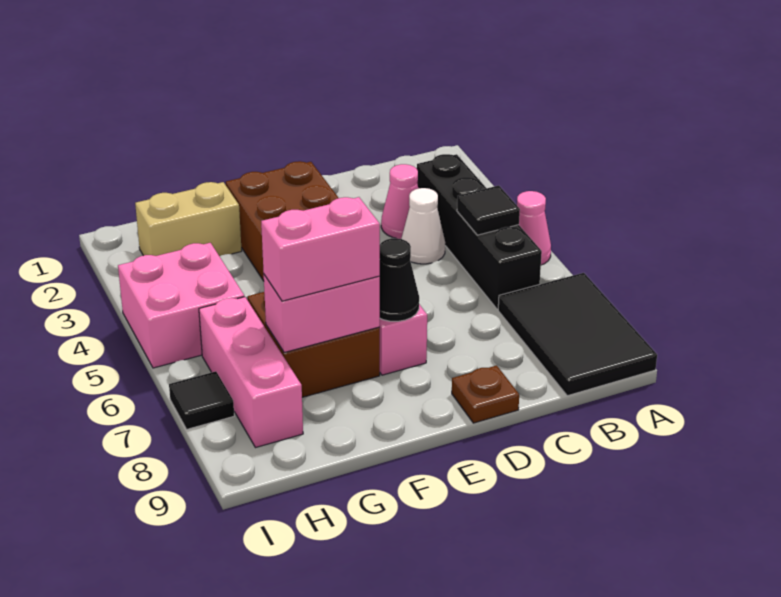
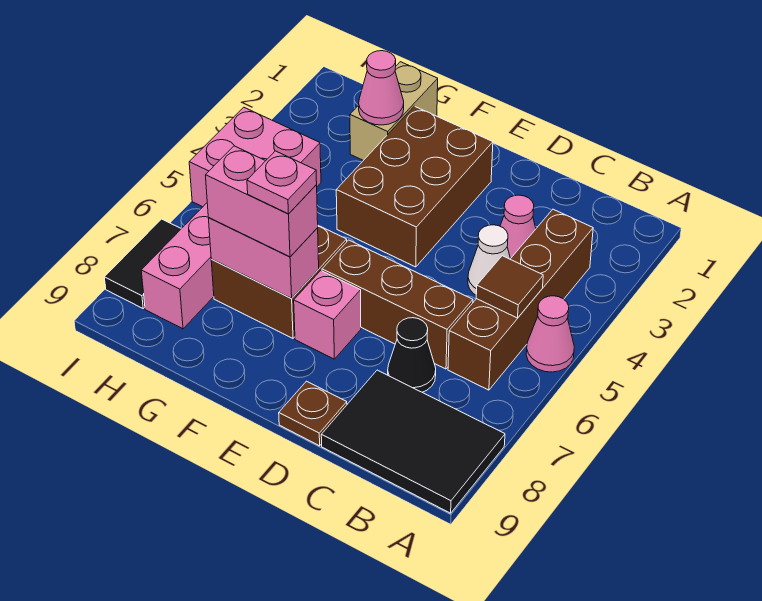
black 2x3 tile [498,273,657,396] -> black 2x3 tile turned to [321,370,505,513]
black 1x4 brick [417,154,542,309] -> brown 1x4 brick [448,209,593,390]
black 1x1 tile [457,185,520,235] -> brown 1x1 tile [476,256,543,318]
none -> brown 1x3 brick [322,240,473,369]
black 1x1 cone [379,238,419,321] -> black 1x1 cone moved to [388,318,436,392]
none -> pink 1x1 plate [247,151,317,214]
tan 1x2 brick [135,182,242,256] -> tan 1x2 brick turned to [350,62,438,160]
none -> pink 1x1 cone [359,51,404,125]
black 1x1 tile [169,371,234,429] -> black 1x2 tile [104,219,181,308]

